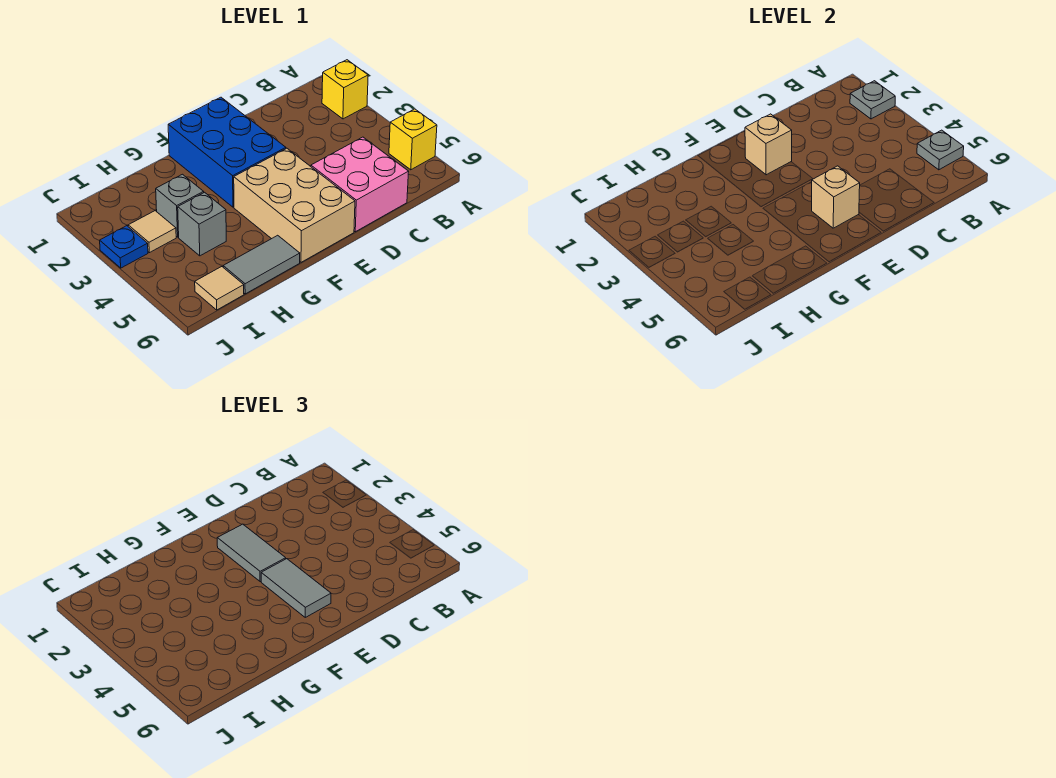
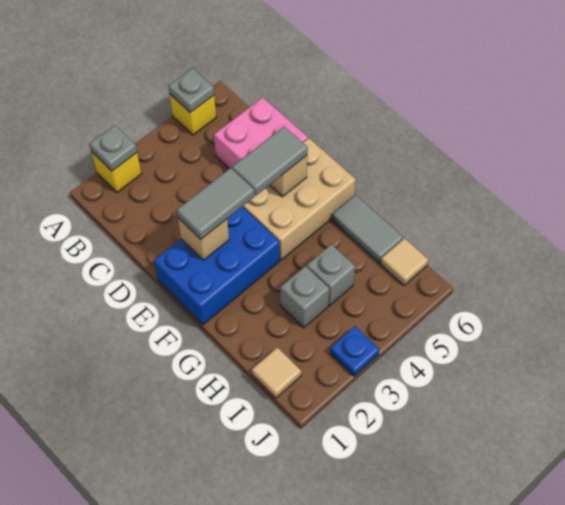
tan 1x1 tile [128,211,176,253] -> tan 1x1 tile moved to [252,347,301,398]

